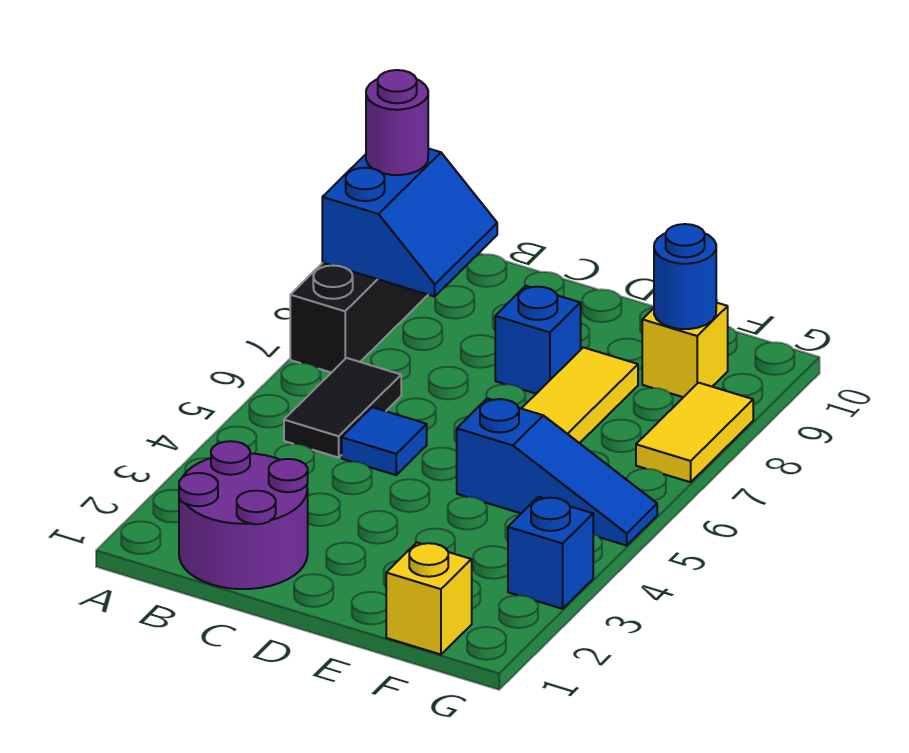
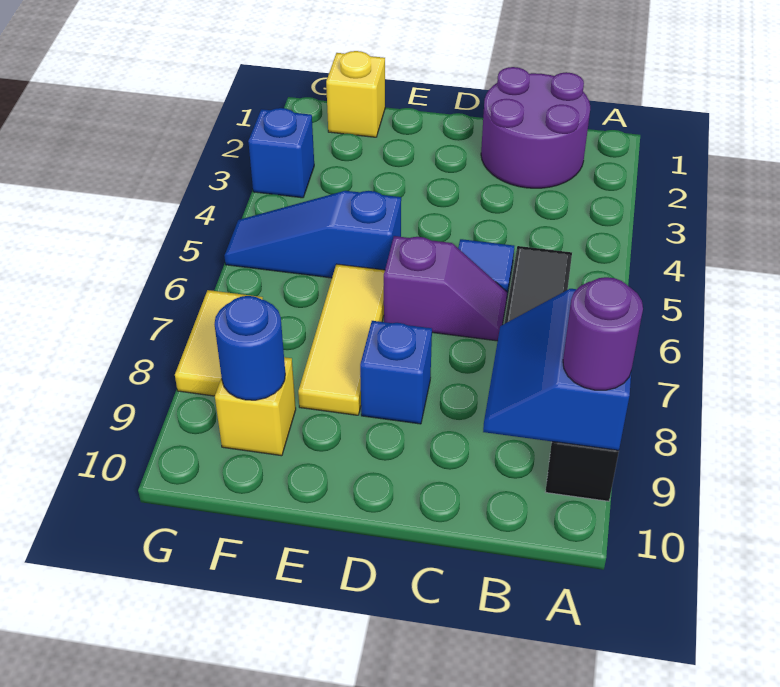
none -> purple 1x2 slope [384,236,507,341]

